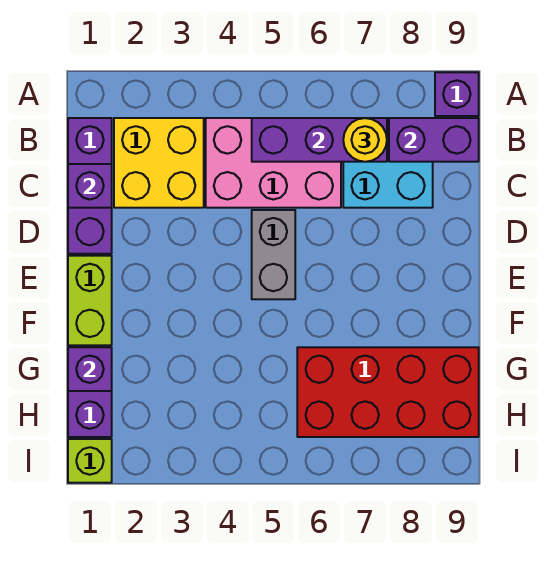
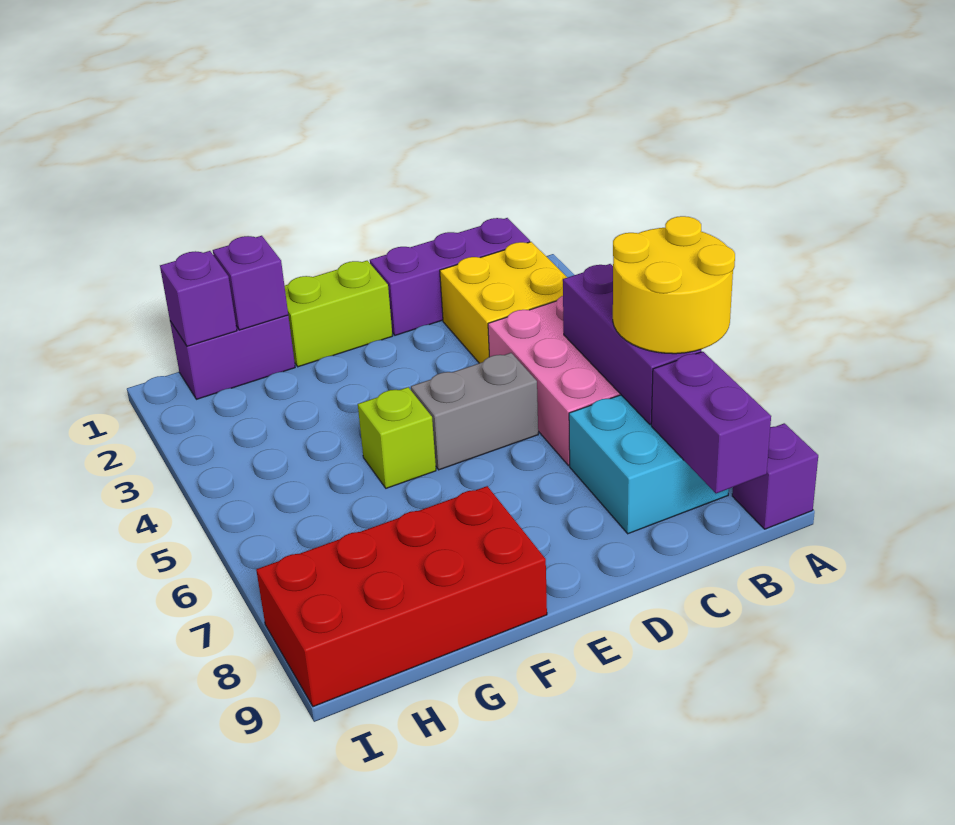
yellow 1x1 round brick [343,118,387,162] -> yellow 2x2 round brick [613,216,735,354]
purple 1x1 brick [68,164,112,208] -> purple 1x1 brick moved to [160,251,237,346]
red 2x4 brick [297,347,479,437] -> red 2x4 brick turned to [256,486,547,707]
lime 1x1 brick [68,439,112,483] -> lime 1x1 brick moved to [358,387,436,488]

